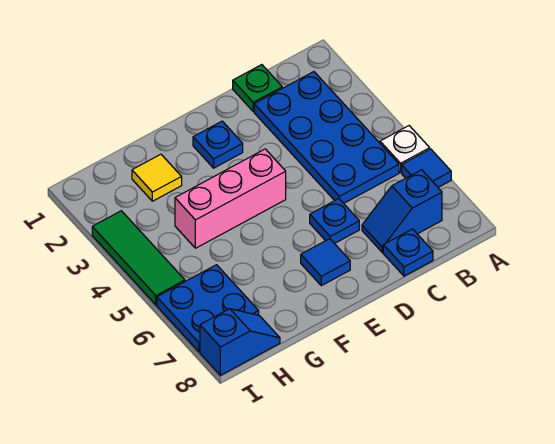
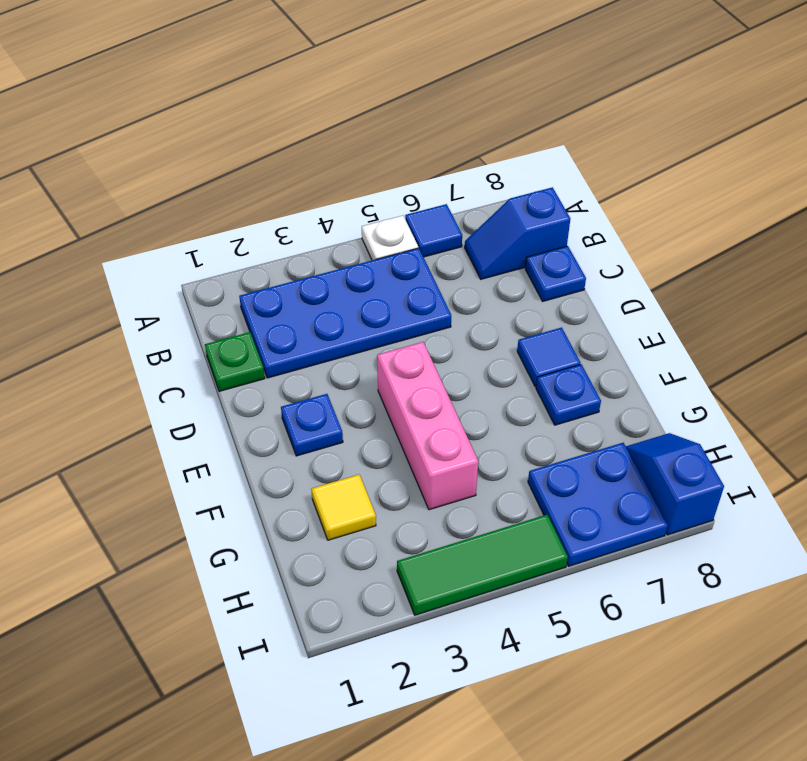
blue 1x2 slope [362,170,442,253] -> blue 1x2 slope turned to [465,187,570,279]
blue 1x1 plate [310,199,359,244] -> blue 1x1 plate moved to [536,364,601,425]

